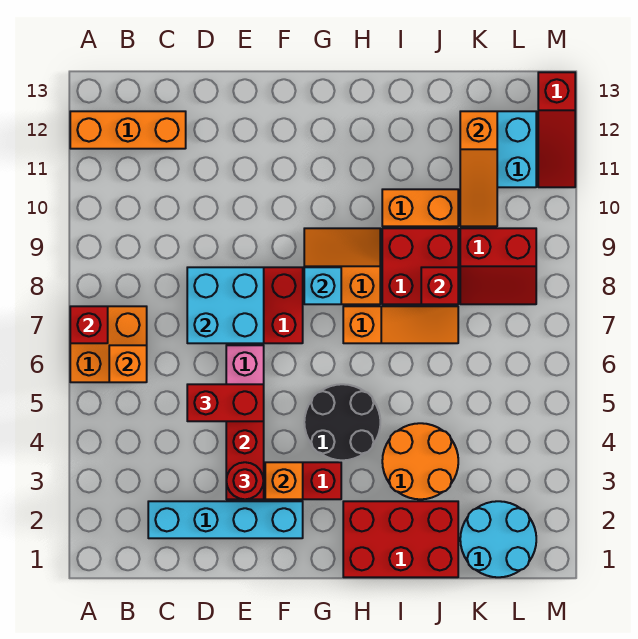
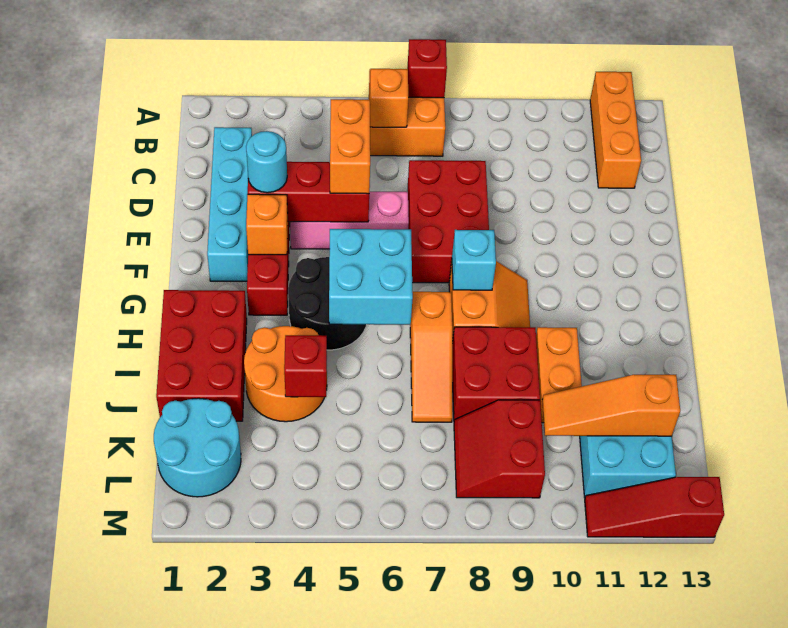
red 1x2 brick [187,384,264,421] -> orange 1x2 brick [330,99,370,194]
cyan 2x2 brick [187,267,264,343] -> cyan 2x2 brick moved to [329,229,413,325]
red 1x1 round brick [226,462,264,499] -> cyan 1x1 round brick [246,131,287,193]
red 1x1 brick [421,267,458,304] -> red 1x1 brick moved to [284,335,327,397]

